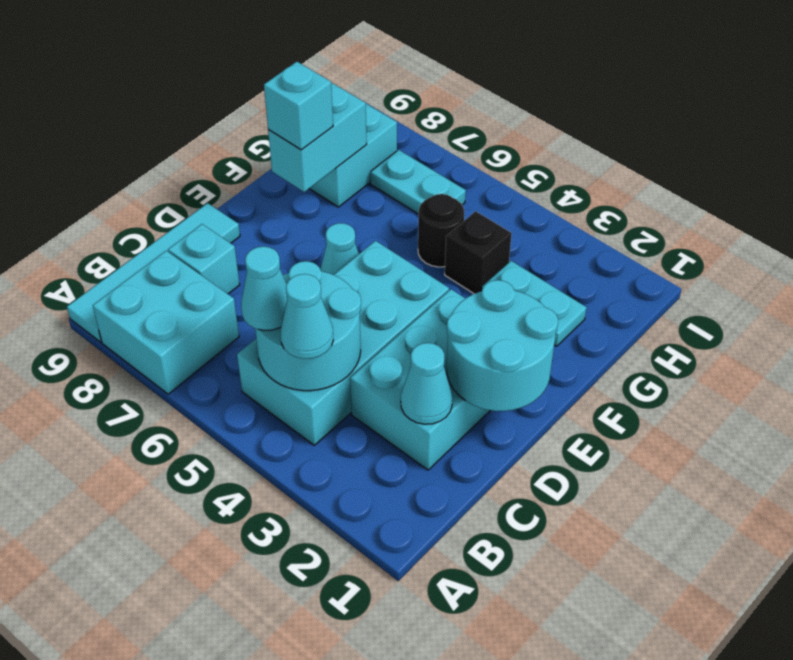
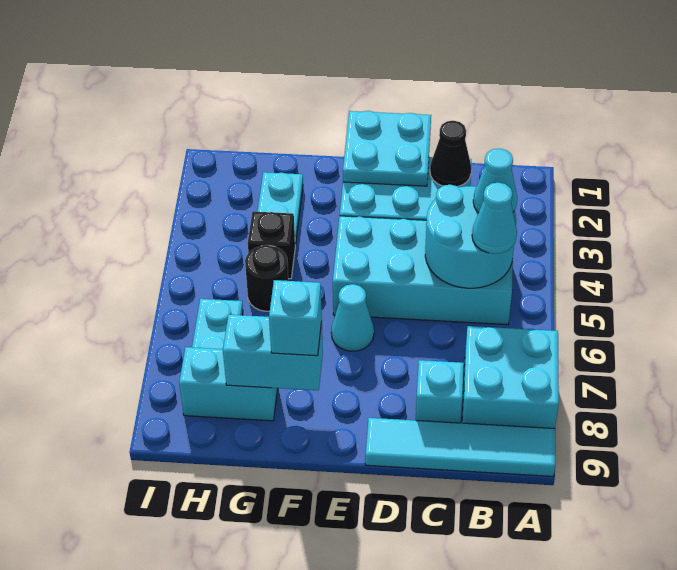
cyan 1x1 cone [401,343,452,424] -> black 1x1 cone [430,121,471,187]
cyan 2x2 round brick [447,280,558,411] -> cyan 2x2 plate [343,111,431,186]

